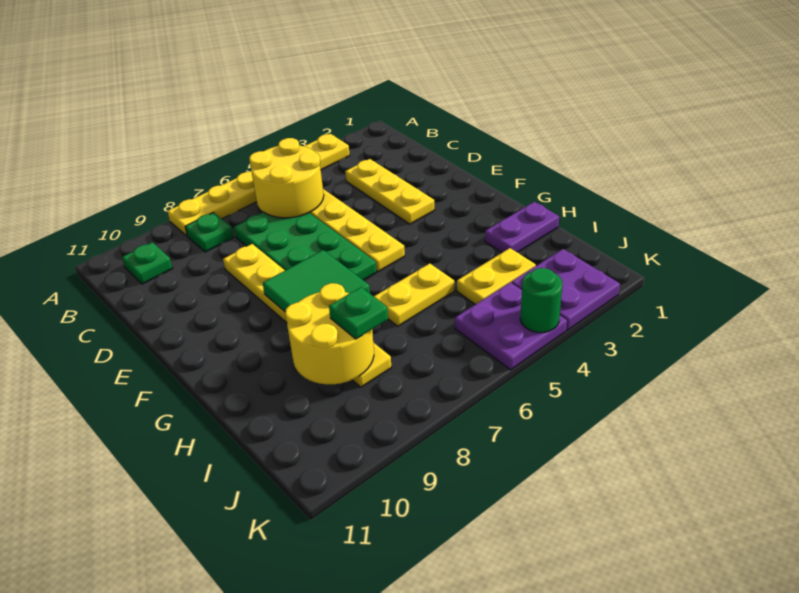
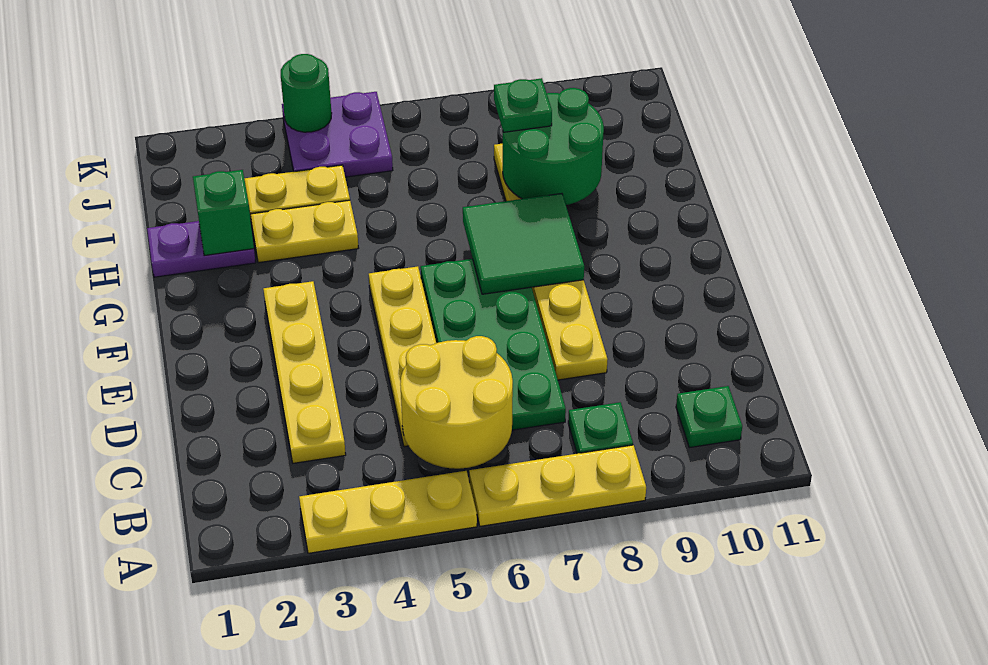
yellow 1x3 plate [345,159,434,224] -> yellow 1x4 plate [263,281,346,463]
none -> green 1x1 brick [193,170,254,256]
yellow 1x2 plate [374,264,454,326] -> yellow 1x2 plate moved to [251,200,358,263]
yellow 2x2 round brick [285,283,374,384] -> green 2x2 round brick [503,88,604,205]
purple 2x2 plate [512,249,620,330] -> none

